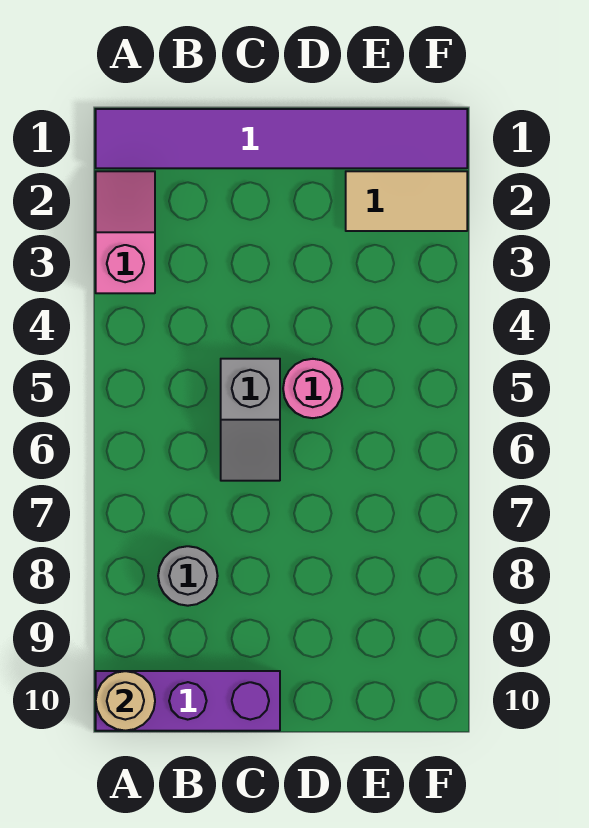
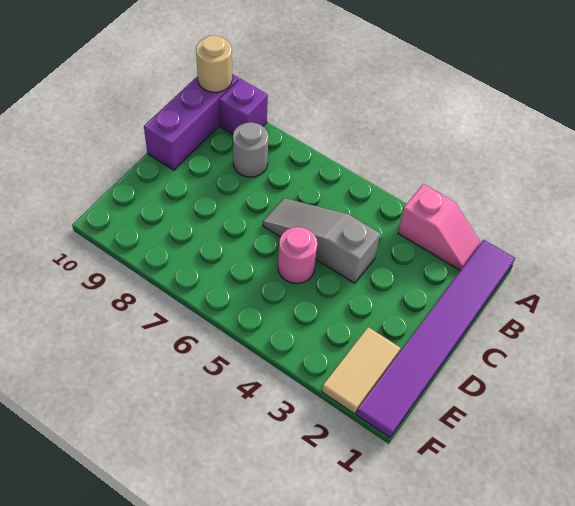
none -> purple 1x1 brick [219,79,268,134]
grey 1x2 slope [221,359,280,481] -> grey 1x3 slope [263,198,380,283]

